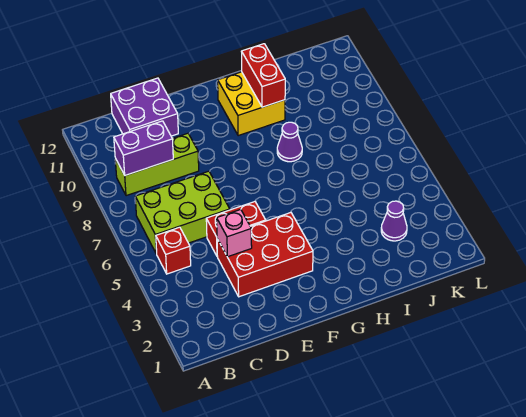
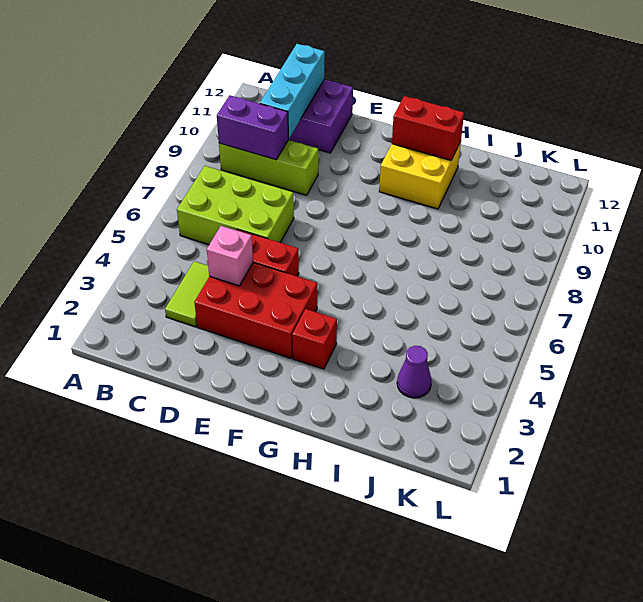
red 1x1 brick [156,227,191,274] -> red 1x1 brick moved to [292,309,337,369]
none -> lime 1x2 tile [165,261,209,327]
none -> cyan 1x3 brick [260,44,325,138]
purple 1x1 cone [277,122,302,162] -> none
red 1x2 brick [241,44,285,107] -> red 1x2 brick turned to [392,96,464,160]

